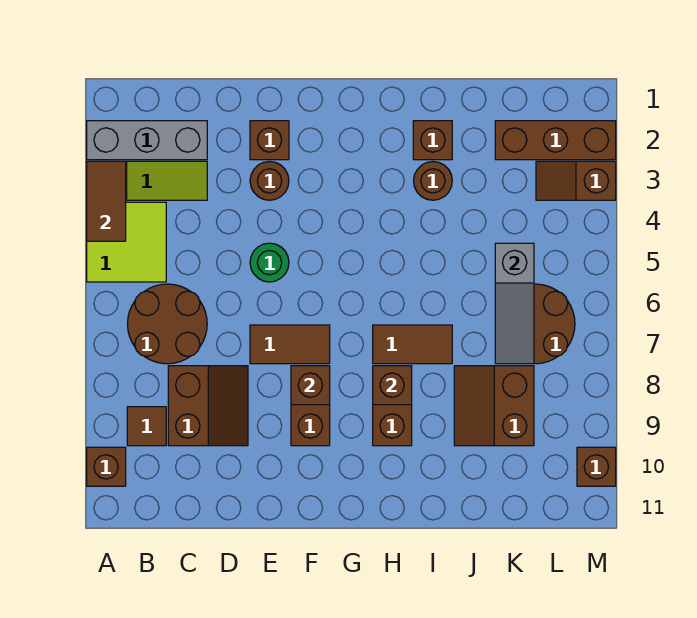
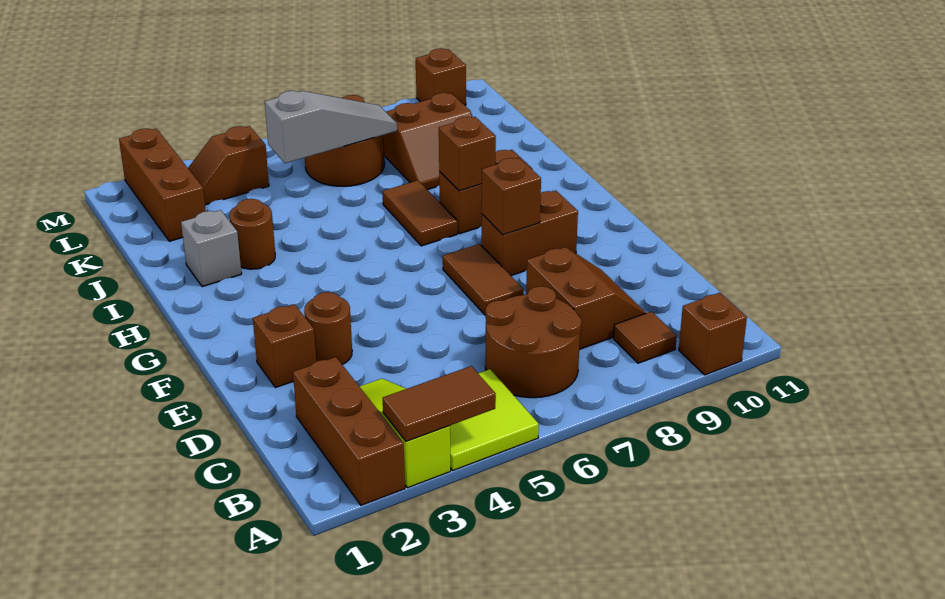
grey 1x3 brick [87,121,207,160] -> brown 1x3 brick [293,357,405,505]
brown 2x2 slope [168,366,248,446] -> brown 2x2 slope turned to [526,247,646,350]
green 1x1 round brick [250,243,289,282] -> none
brown 1x1 brick [413,121,452,160] -> grey 1x1 brick [181,210,242,287]
brown 1x2 slope [536,161,616,200] -> brown 1x2 slope turned to [188,126,269,205]

